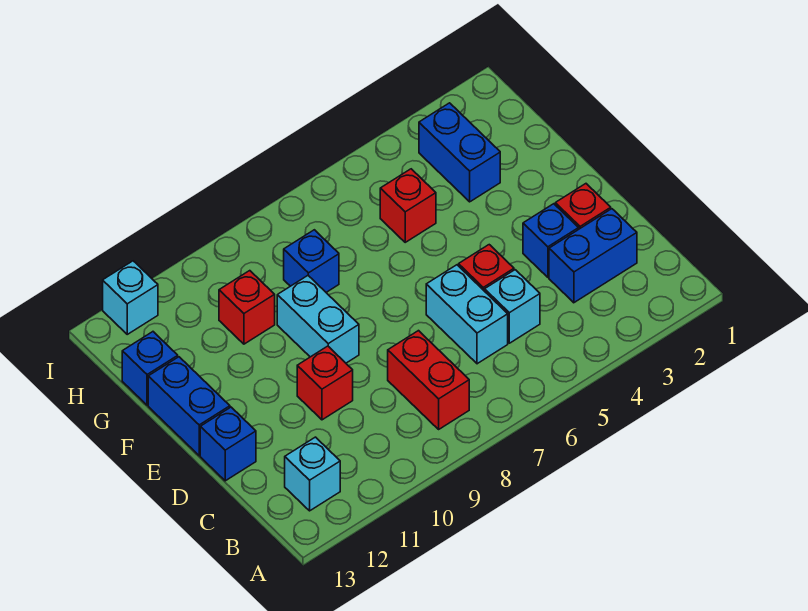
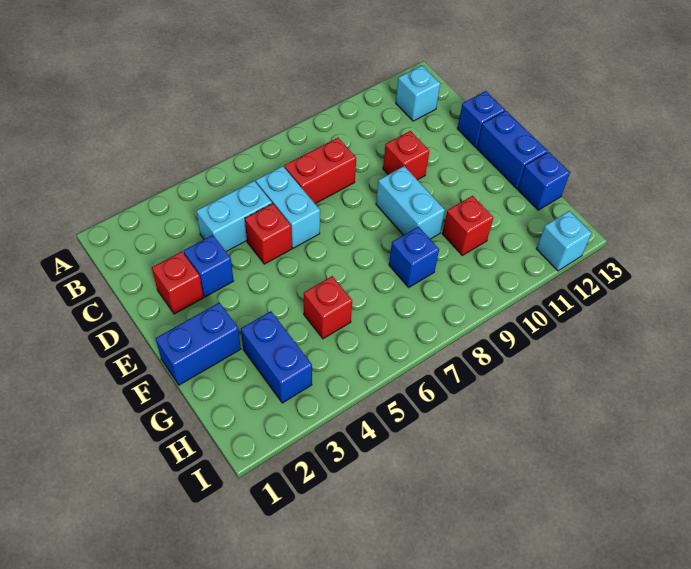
red 1x2 brick [388,331,469,429] -> red 1x2 brick turned to [284,138,356,204]
blue 1x2 brick [549,209,637,303] -> blue 1x2 brick moved to [155,303,241,385]
cyan 1x1 brick [485,270,540,343] -> cyan 1x2 brick [196,181,272,252]

